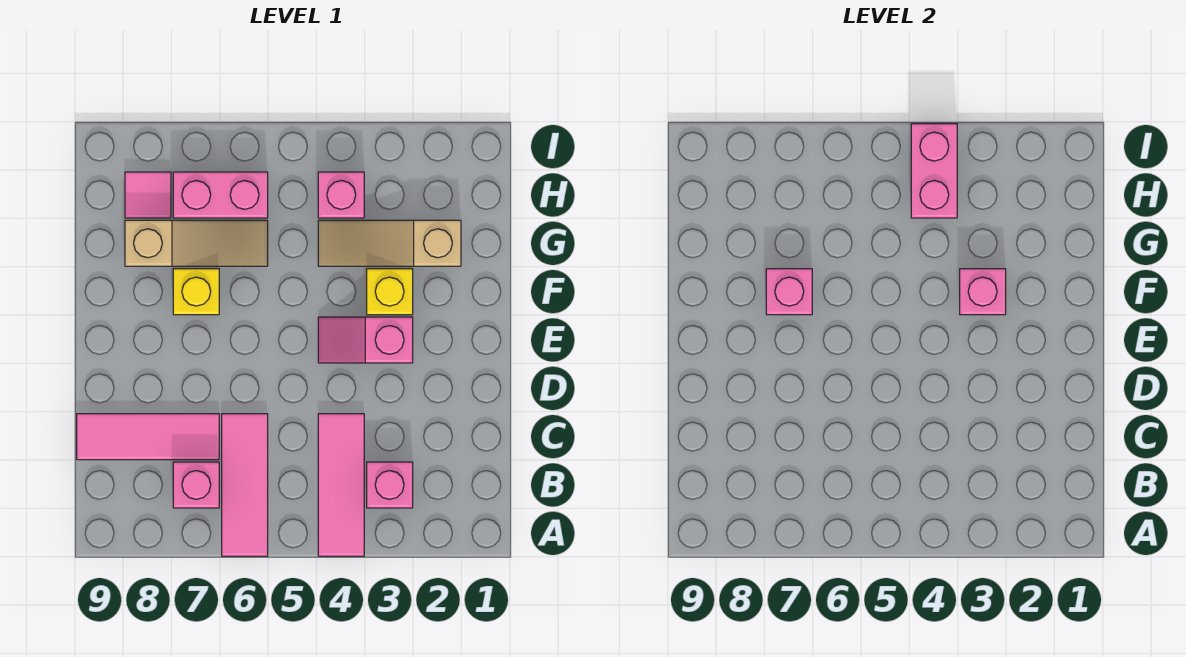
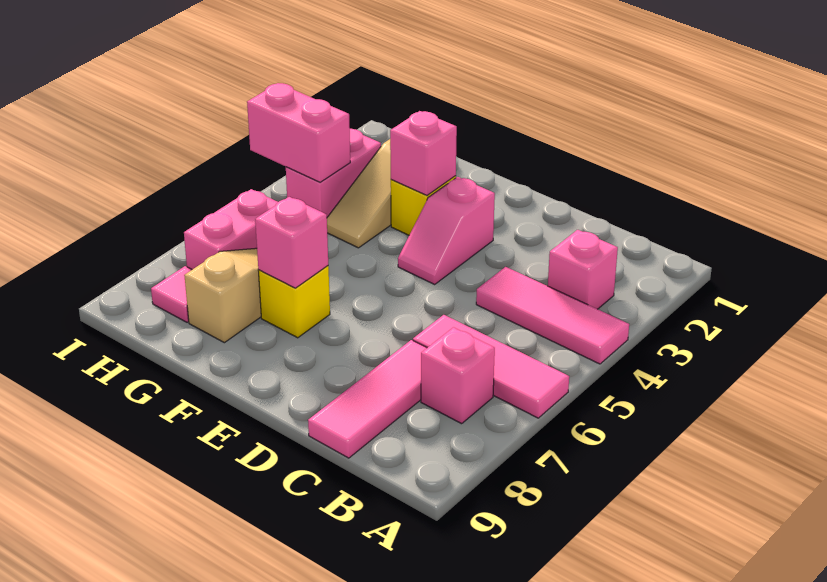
pink 1x1 brick [318,172,364,218] -> pink 1x2 brick [286,129,381,217]

